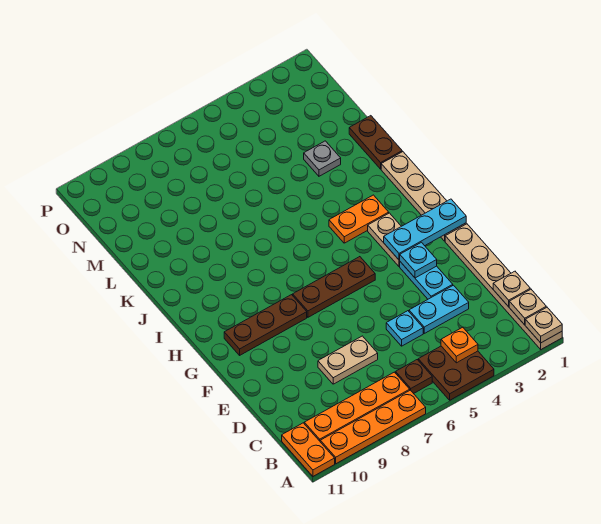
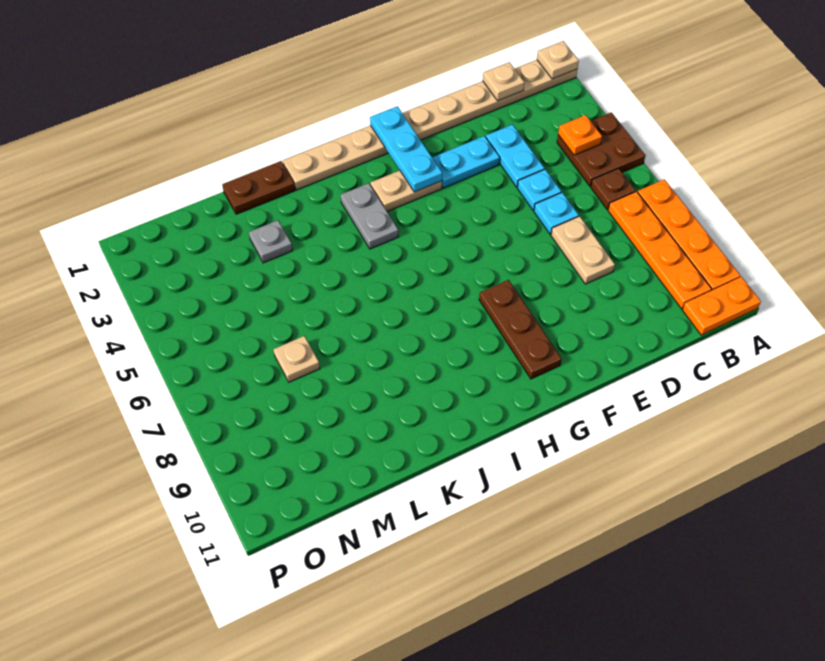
tan 1x1 plate [509,289,546,325] -> tan 1x1 plate moved to [273,336,320,382]
cyan 1x1 plate [400,242,437,278] -> cyan 1x1 plate moved to [534,193,579,234]
brown 1x3 plate [293,257,375,317] -> none
orange 1x2 plate [329,195,389,243] -> grey 1x2 plate [341,183,399,249]

